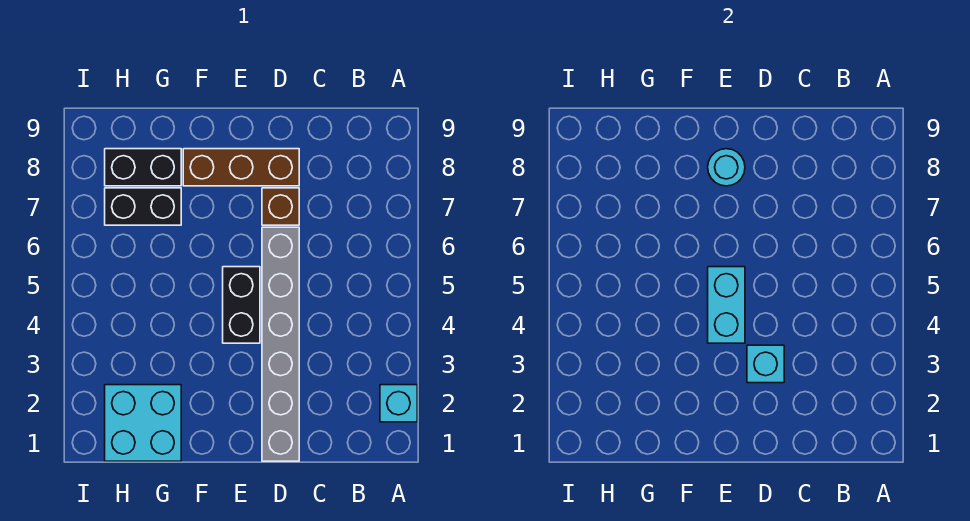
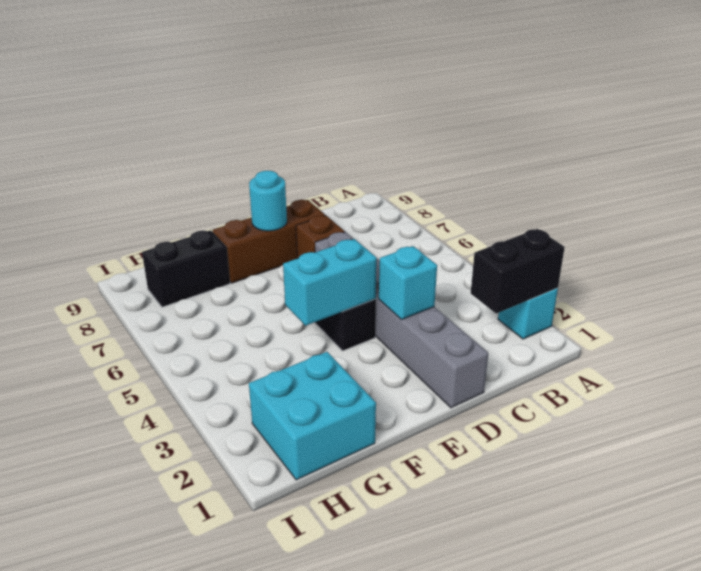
cyan 1x2 brick [708,267,745,343] -> cyan 1x2 brick turned to [283,239,377,326]
black 1x2 brick [105,188,181,225] -> black 1x2 brick moved to [471,229,565,314]

